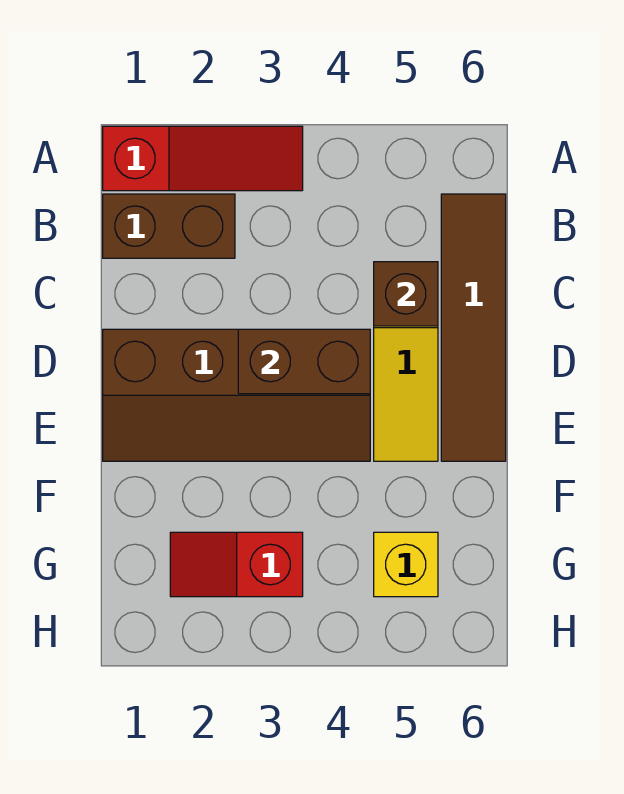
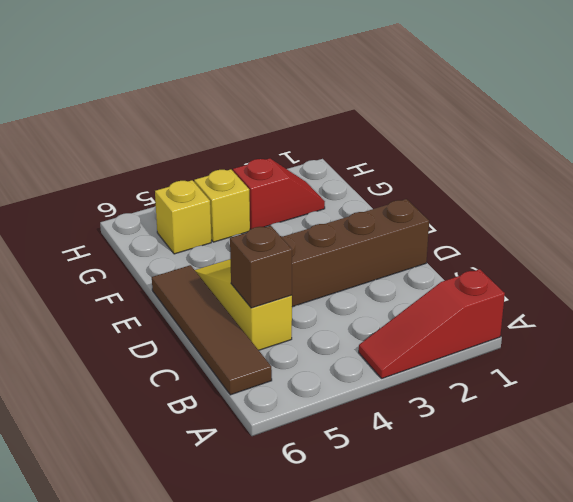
brown 1x2 brick [103,194,235,258] -> none
brown 1x2 brick [238,329,370,394] -> none
none -> yellow 1x1 brick [194,169,250,242]

